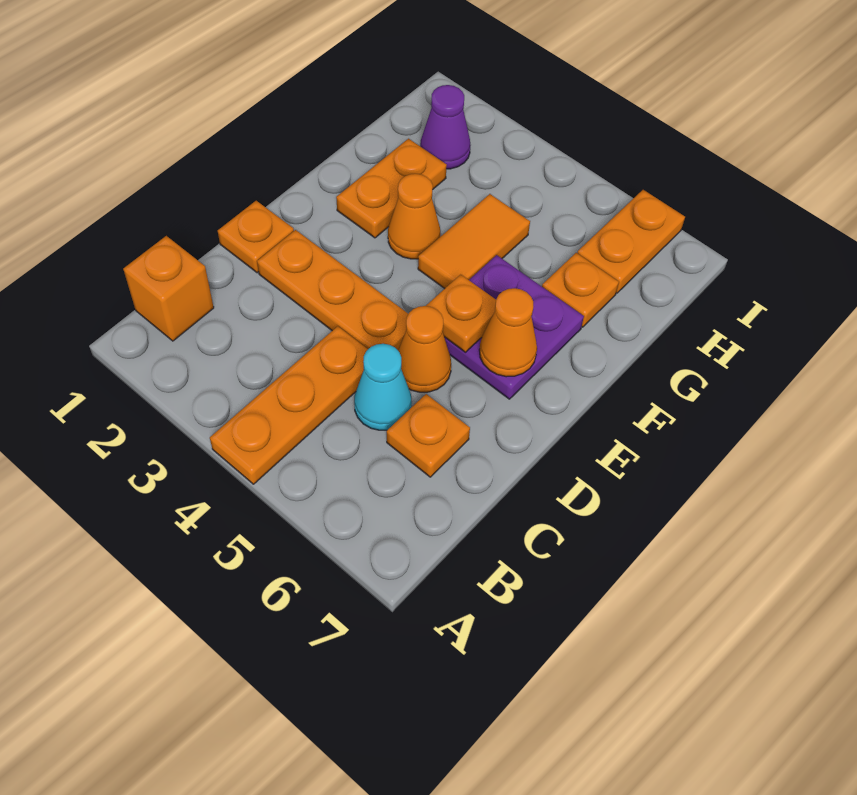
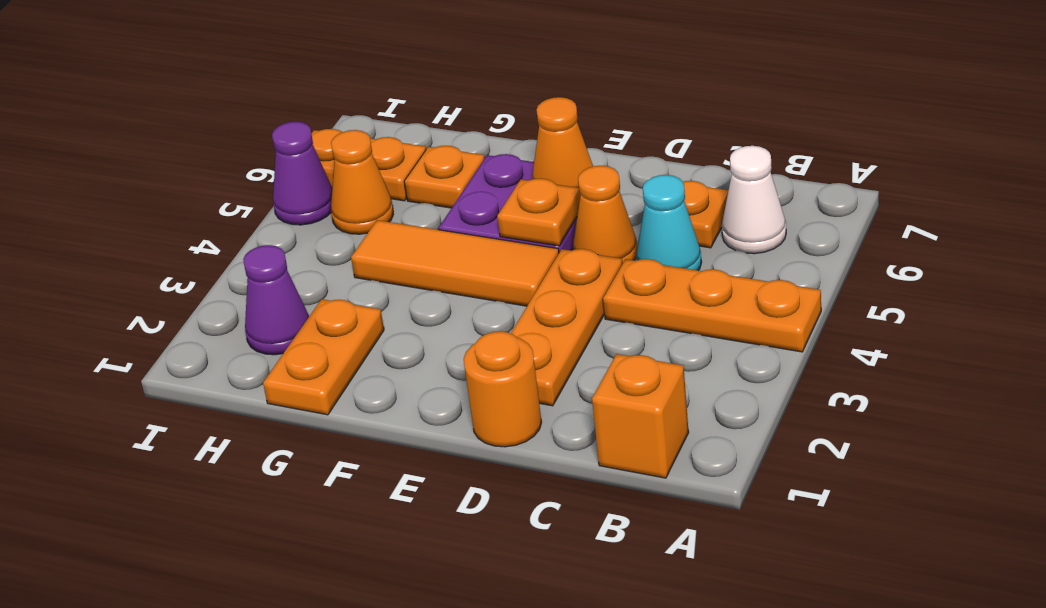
none -> white 1x1 cone [722,146,786,254]
orange 1x1 plate [218,201,294,273] -> orange 1x1 round brick [464,331,542,447]
orange 1x2 plate [336,139,447,238] -> orange 1x2 plate turned to [263,299,384,415]
orange 1x1 cone [388,174,440,259] -> orange 1x1 cone moved to [331,130,394,234]
orange 1x2 tile [418,194,530,289] -> orange 1x3 tile [351,220,559,306]
none -> purple 1x1 cone [272,122,332,225]

